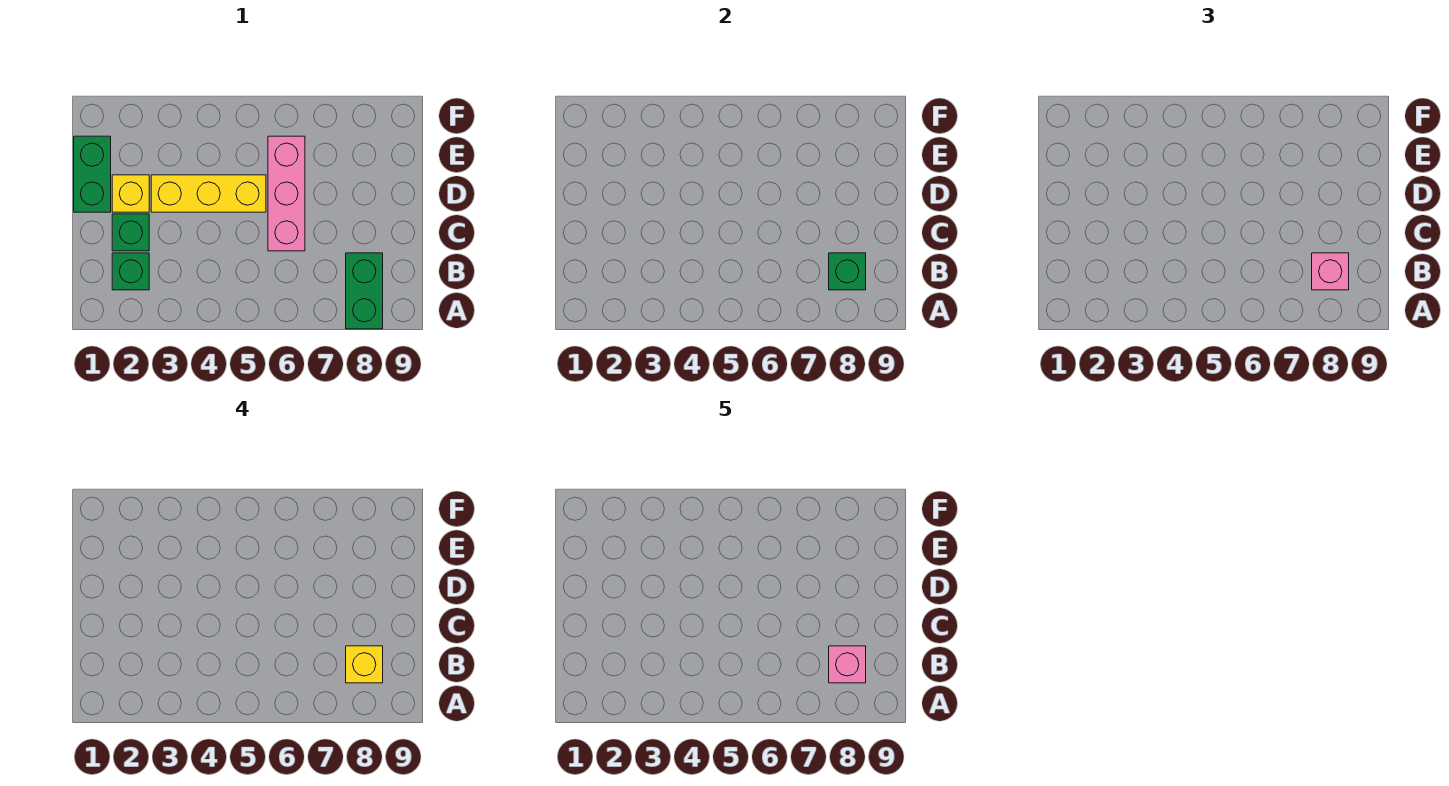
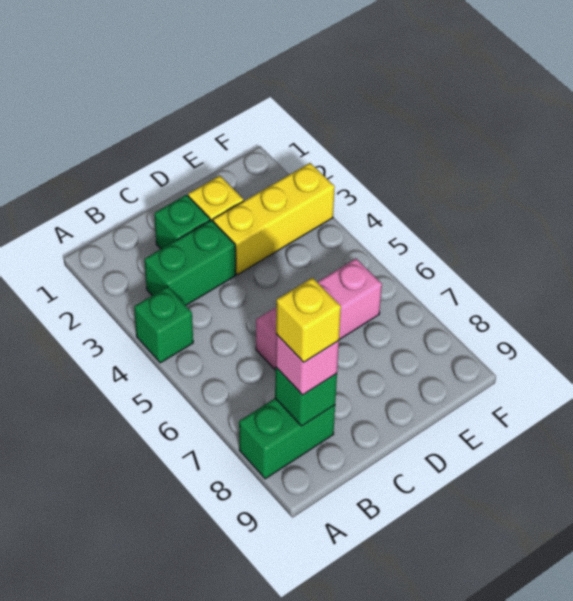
green 1x1 brick [112,253,149,290] -> green 1x1 brick moved to [134,287,193,363]
pink 1x1 brick [829,646,866,683] -> none
green 1x2 brick [74,136,111,212] -> green 1x2 brick moved to [144,220,236,305]
yellow 1x3 brick [151,175,266,212] -> yellow 1x3 brick turned to [213,163,335,275]

